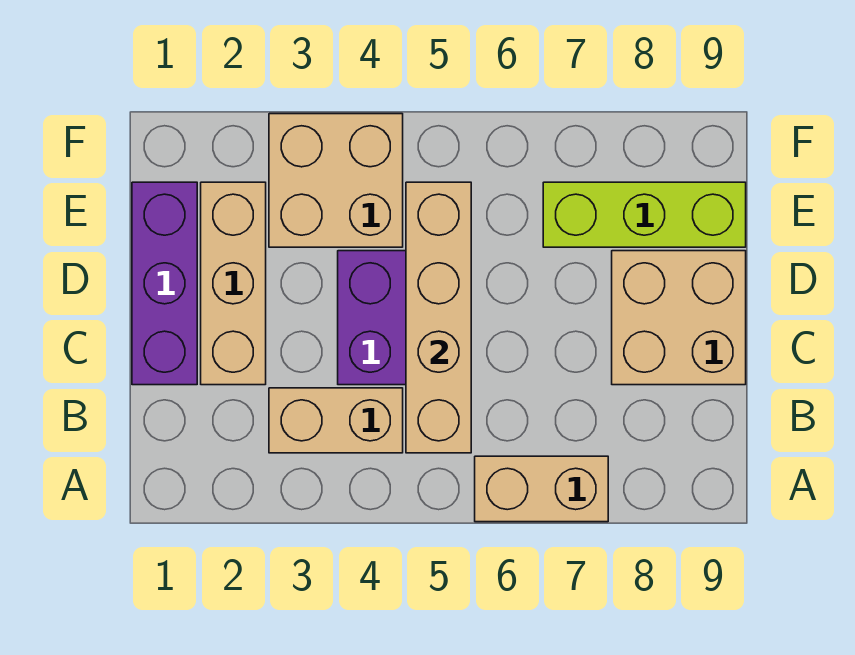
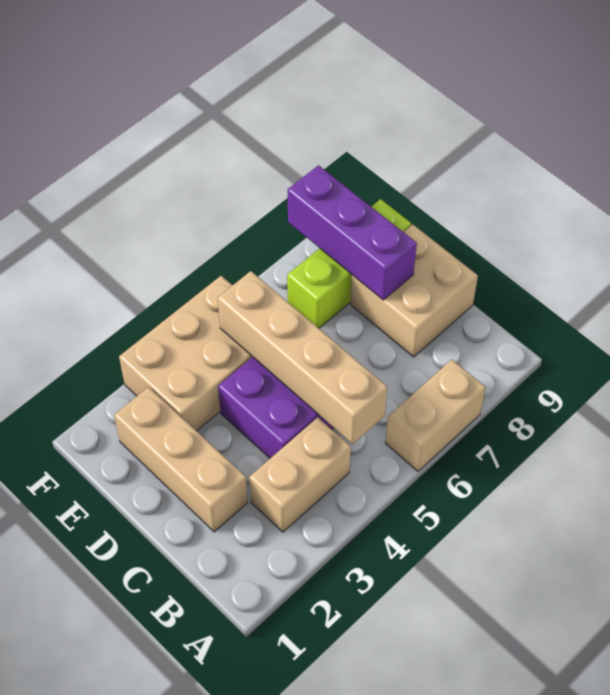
purple 1x3 brick [132,182,197,385] -> purple 1x3 brick moved to [287,165,417,300]
tan 2x2 brick [269,114,403,247] -> tan 2x3 brick [119,276,252,431]

